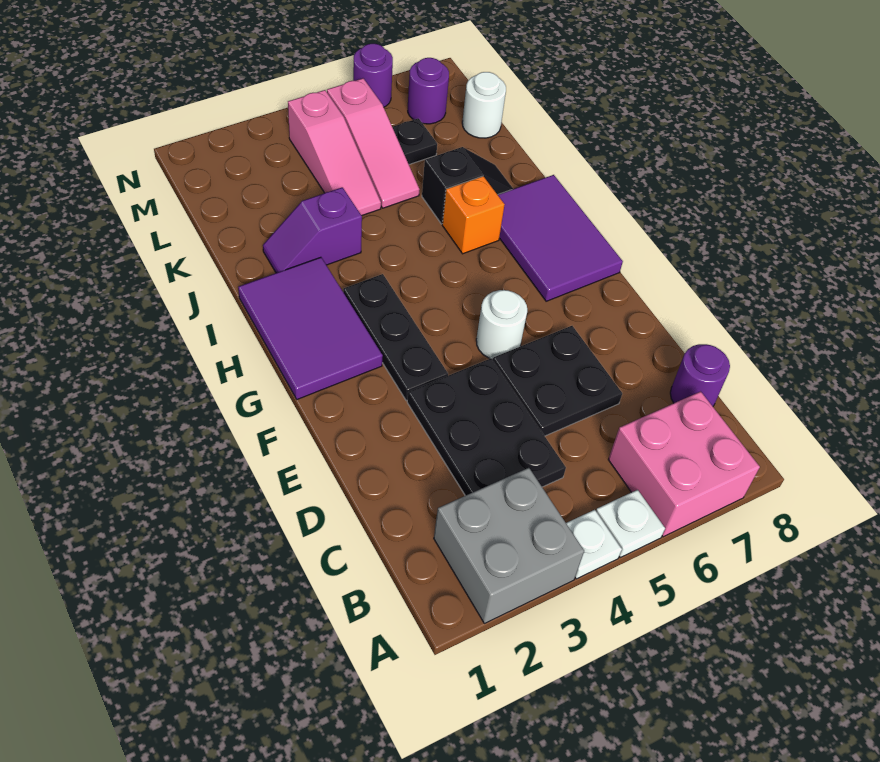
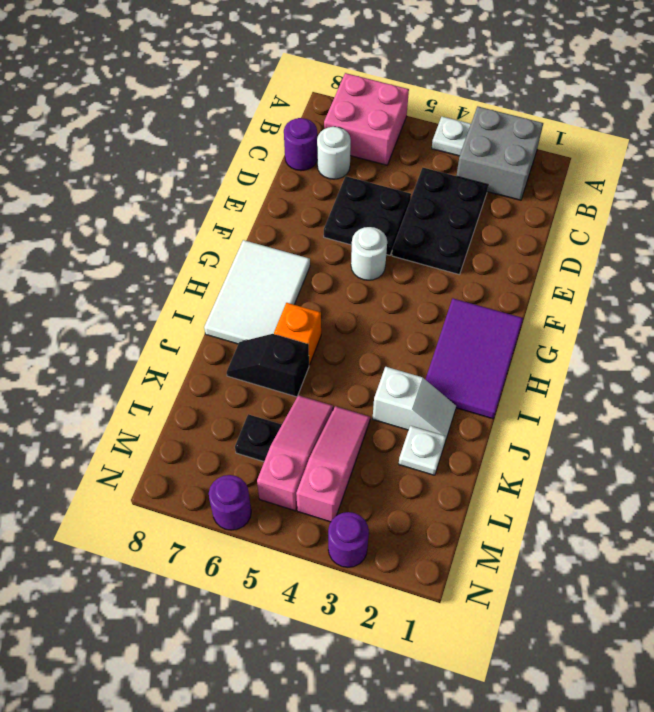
white 1x1 plate [596,490,665,557] -> white 1x1 plate moved to [399,426,446,475]
black 1x3 plate [343,274,448,401] -> none
purple 2x3 tile [498,175,623,301] -> white 2x3 tile [204,240,310,344]
purple 1x2 slope [263,187,362,273] -> white 1x2 slope [373,367,456,438]
white 1x1 round brick [462,72,506,138] -> white 1x1 round brick moved to [317,127,351,179]
purple 1x1 round brick [408,58,449,124] -> purple 1x1 round brick moved to [328,512,369,567]

